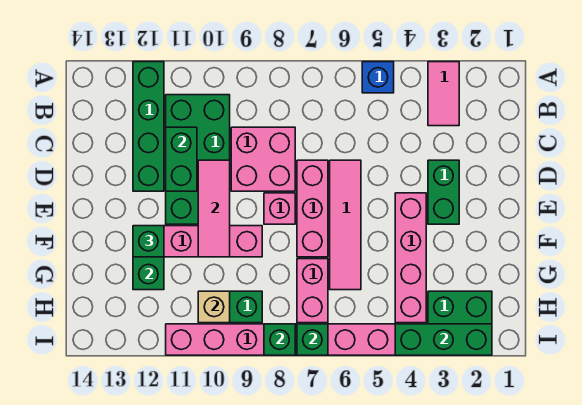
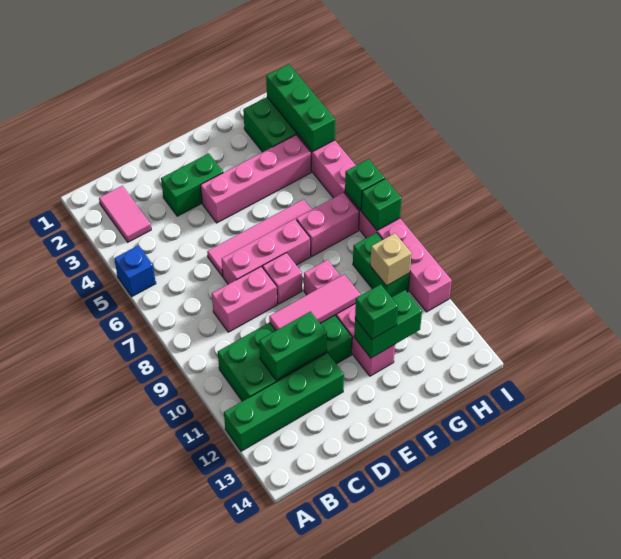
pink 1x2 tile [428,62,459,126] -> pink 1x2 tile turned to [99,186,151,242]
pink 2x2 brick [231,127,295,191] -> pink 1x2 brick [212,267,277,332]

